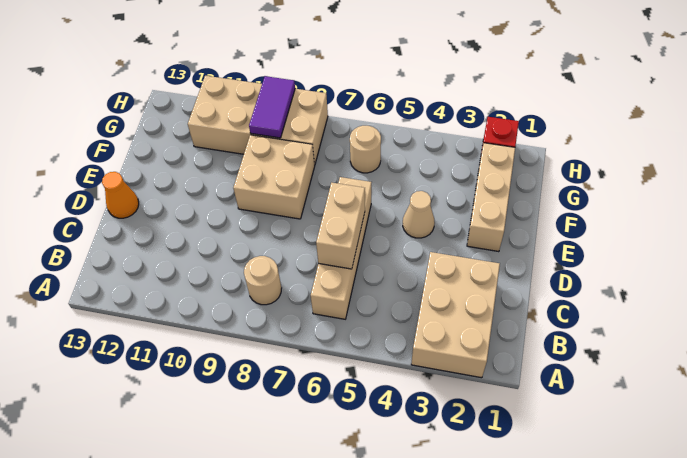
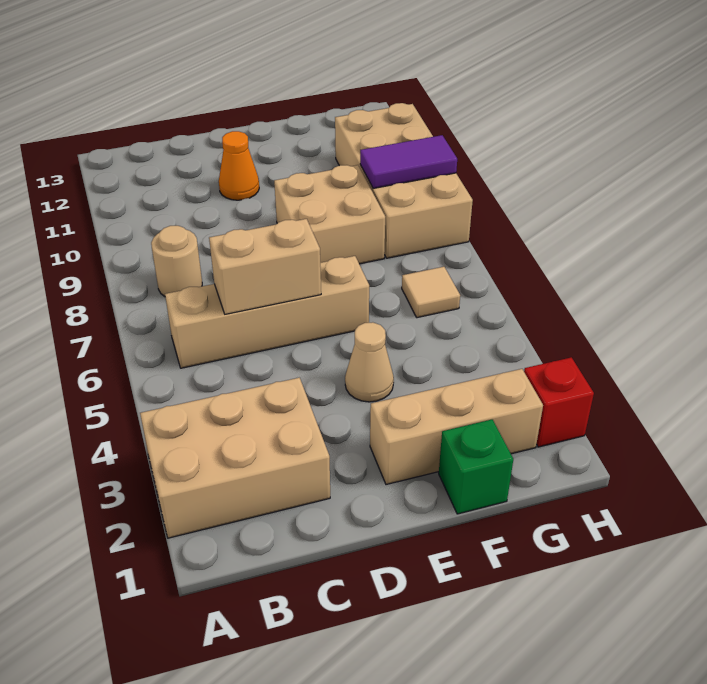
orange 1x1 cone [102,172,139,218] -> orange 1x1 cone moved to [219,131,259,200]
none -> green 1x1 brick [439,420,513,514]
tan 1x1 round brick [350,126,381,173] -> tan 1x1 tile [402,267,460,318]

